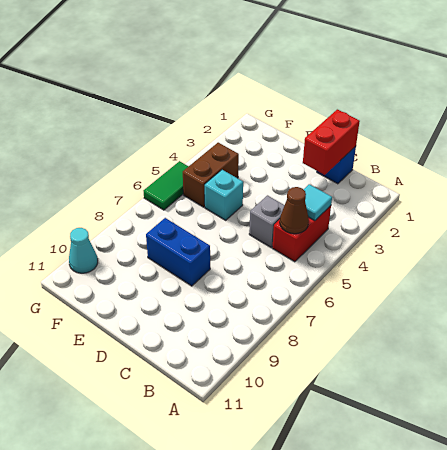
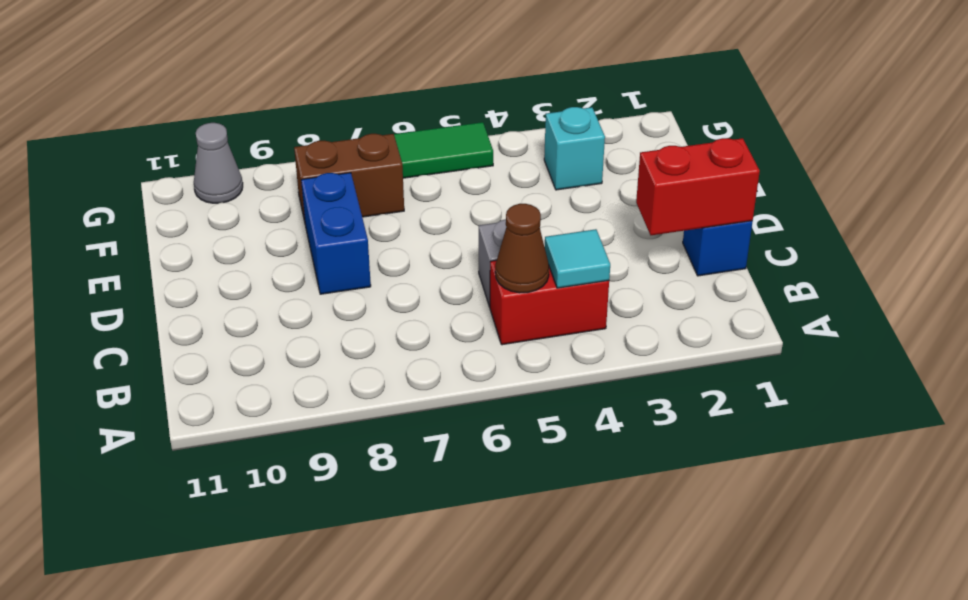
cyan 1x1 brick [205,170,243,220] -> cyan 1x1 brick moved to [544,107,605,190]
brown 1x2 brick [183,143,239,207] -> brown 1x2 brick moved to [294,134,404,221]
cyan 1x1 cone [69,228,98,273] -> grey 1x1 cone [194,123,243,203]

